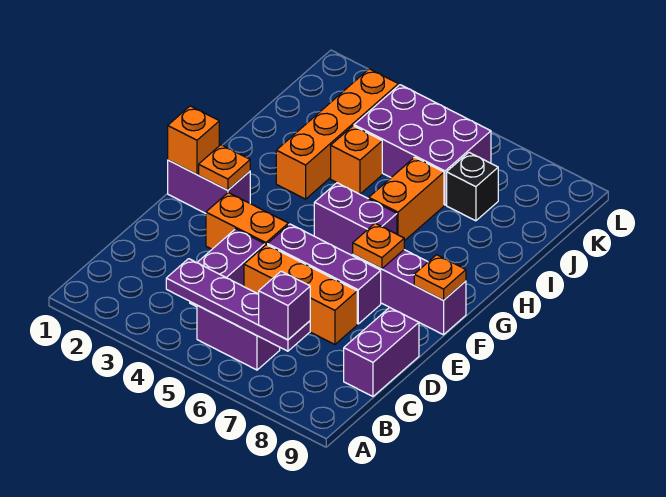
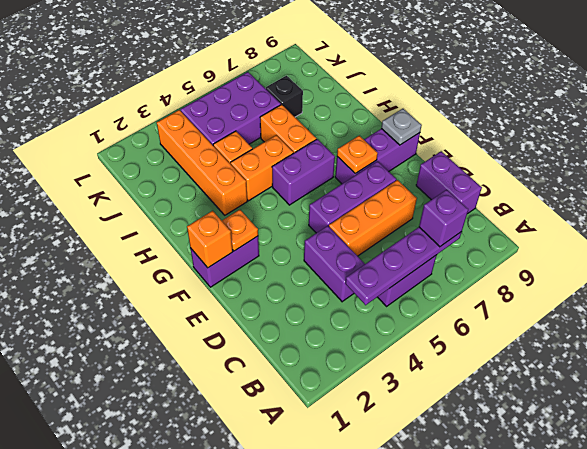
orange 1x2 brick [206,193,288,249] -> orange 1x2 brick moved to [231,135,294,201]
orange 1x1 plate [414,255,466,300] -> grey 1x1 plate [381,109,422,145]

